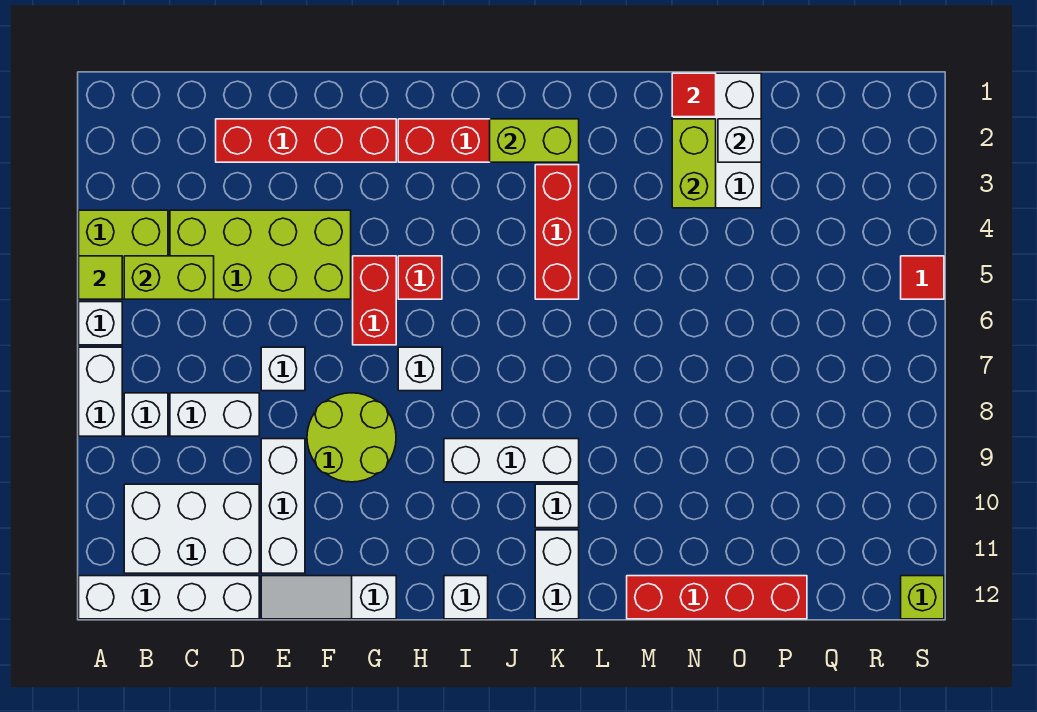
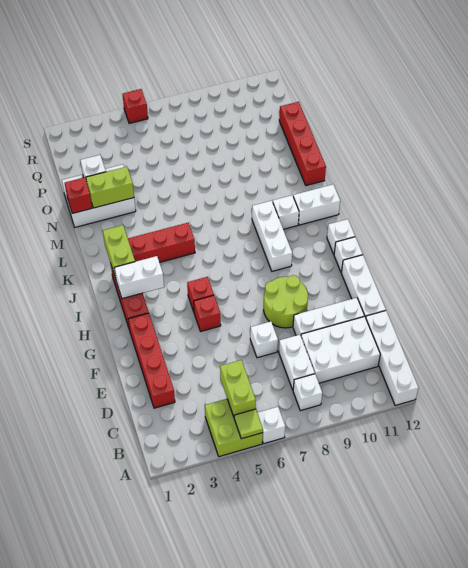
white 1x2 brick [79,347,122,436] -> white 1x2 brick moved to [114,256,164,299]
white 2x3 brick [124,484,259,573] -> white 2x3 brick turned to [301,316,380,383]
lime 2x4 brick [170,210,351,299] -> none
white 1x3 slope [261,576,396,619] -> white 1x3 brick [341,255,386,317]
red 1x2 brick [353,256,396,345] -> red 1x1 brick [194,295,221,331]
white 1x1 brick [398,347,442,391] -> white 1x1 brick moved to [334,237,363,272]
red 1x1 tile [672,73,716,117] -> red 1x1 brick [65,177,92,214]
red 1x1 tile [901,256,944,299] -> red 1x1 brick [123,89,148,123]
lime 1x1 brick [901,576,944,619] -> none

